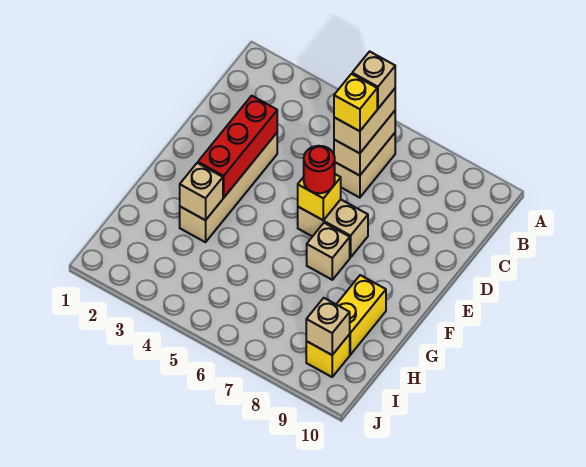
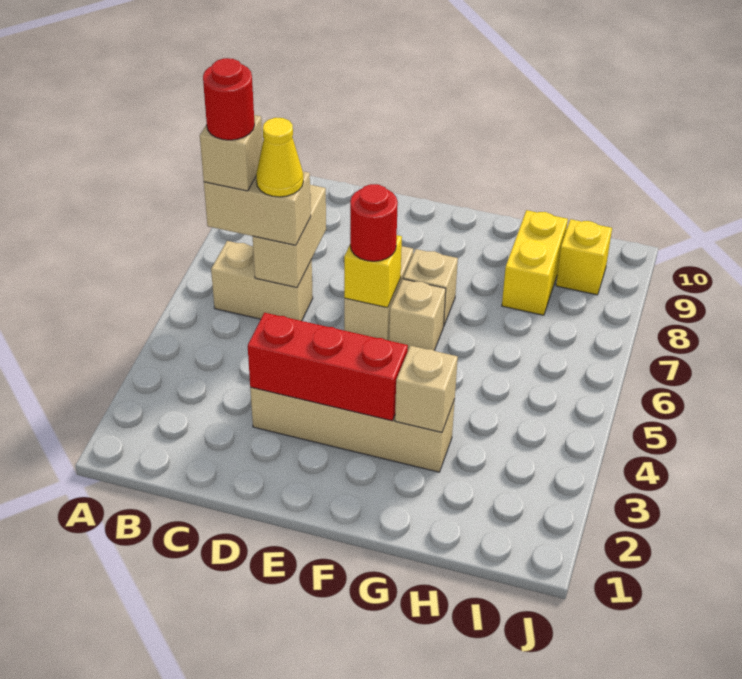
tan 1x2 brick [334,111,395,176] -> tan 1x2 brick turned to [253,185,326,287]
none -> red 1x1 round brick [203,58,255,140]
yellow 1x1 brick [334,74,377,131] -> yellow 1x1 cone [256,118,303,197]
yellow 1x2 brick [336,275,386,355] -> yellow 1x2 brick turned to [502,210,568,315]
tan 1x1 brick [306,298,350,355] -> tan 1x1 brick moved to [389,279,446,350]

